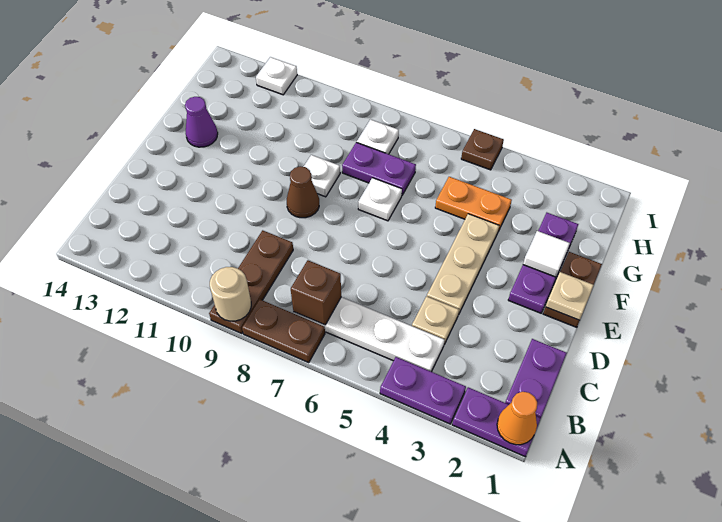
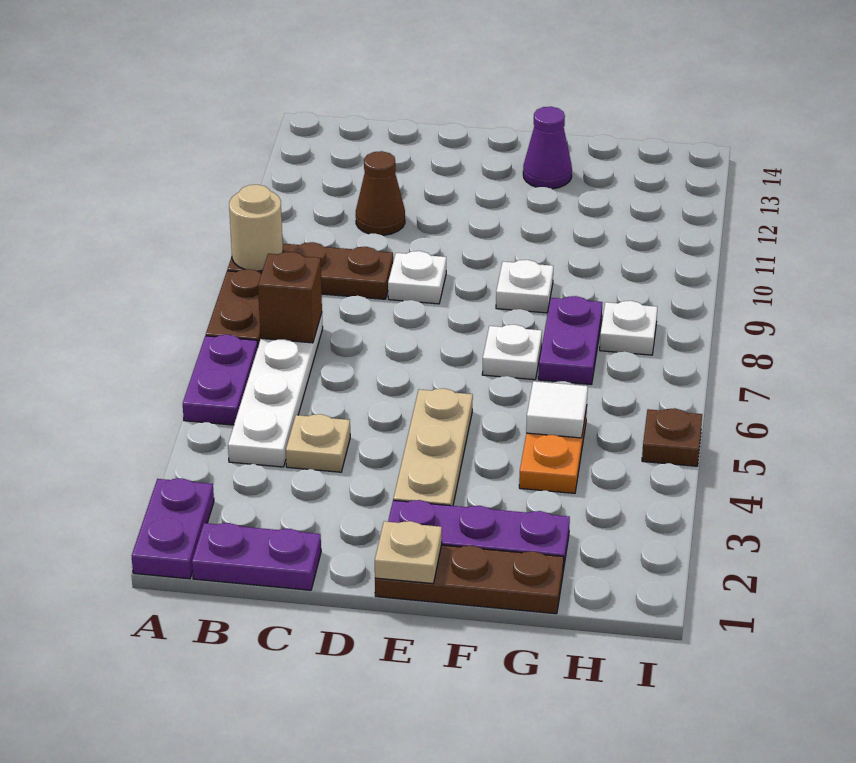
orange 1x1 cone [497,392,537,445] -> none
purple 1x2 plate [380,357,466,424] -> purple 1x2 plate moved to [183,335,258,425]
tan 1x3 plate [427,214,499,315] -> tan 1x3 plate turned to [393,388,473,506]
brown 1x2 plate [543,252,602,327] -> brown 1x3 plate [375,545,564,614]
brown 1x1 cone [287,166,319,218] -> brown 1x1 cone moved to [356,151,405,235]
white 1x1 tile [523,231,570,277] -> white 1x1 tile moved to [526,381,588,438]
white 1x1 plate [256,57,297,95] -> white 1x1 plate moved to [388,251,446,304]

